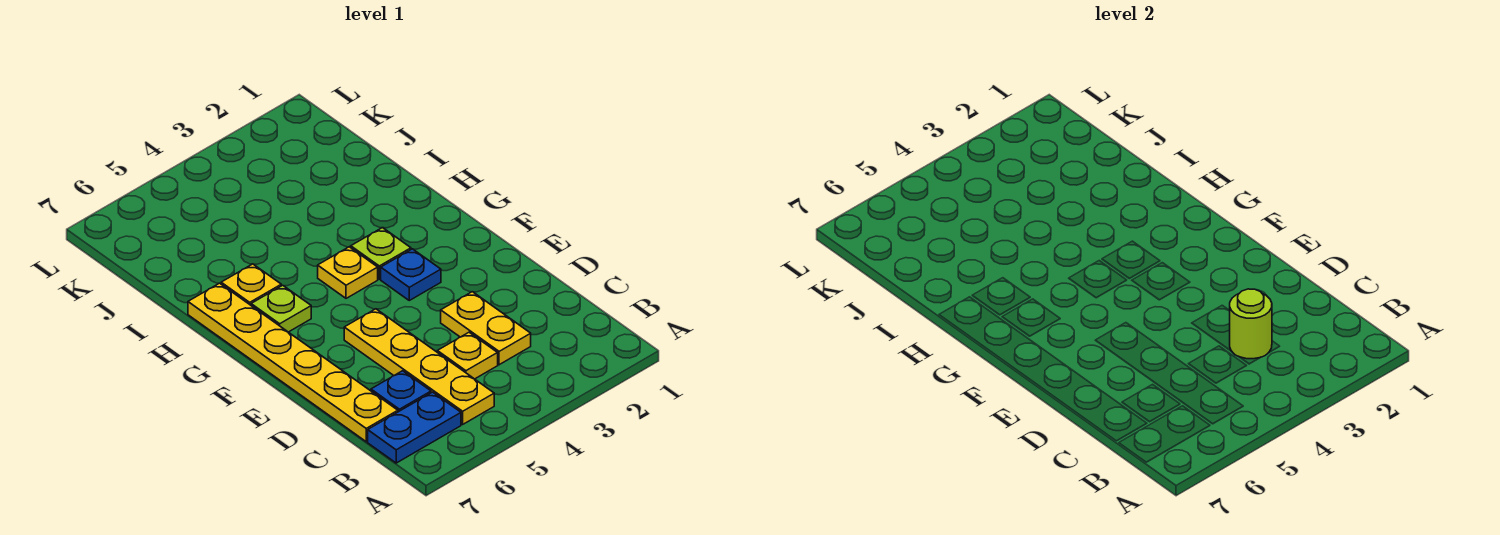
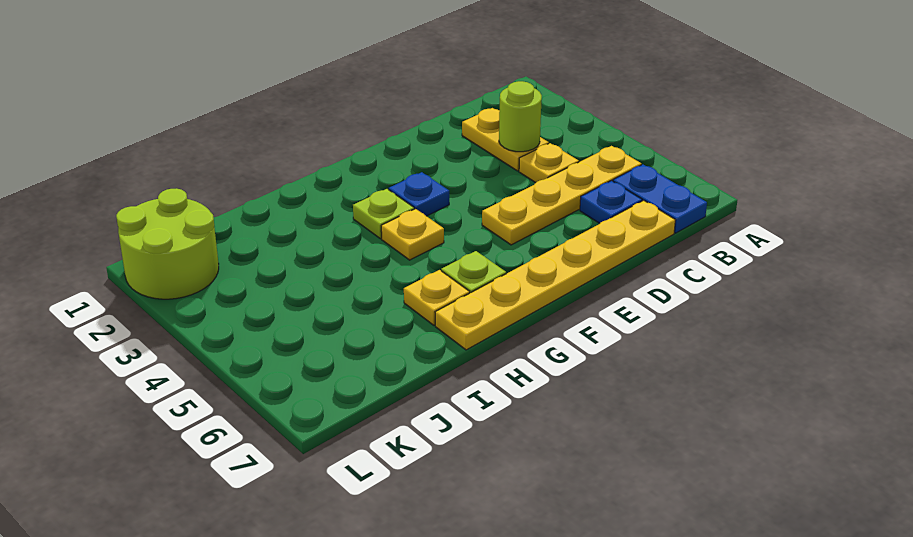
yellow 1x2 plate [441,292,531,365] -> yellow 1x2 plate turned to [462,108,549,171]
none -> lime 2x2 round brick [116,188,219,299]

